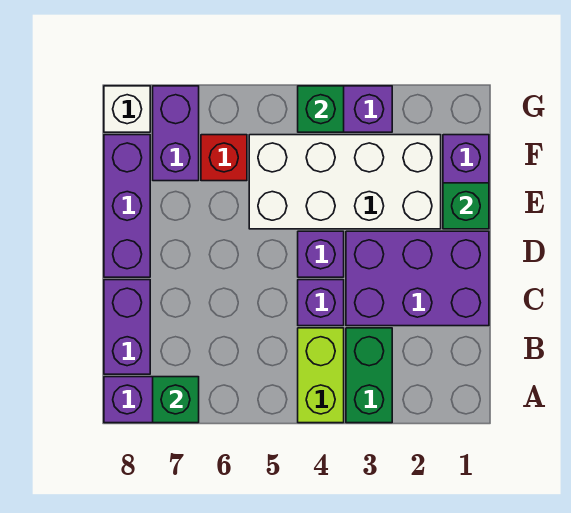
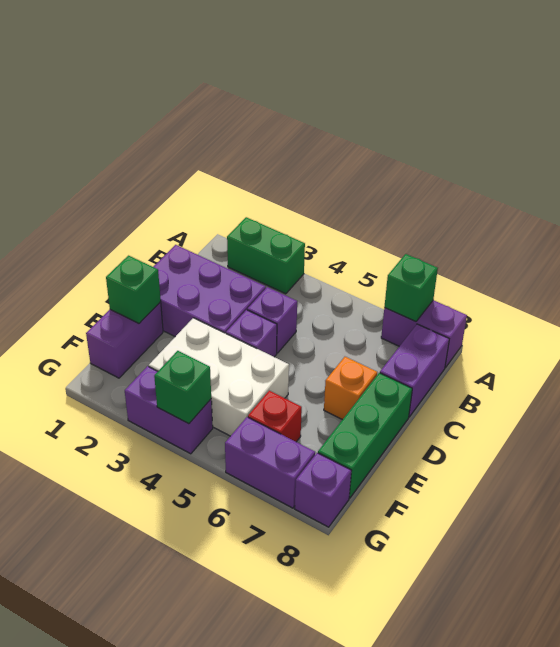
green 1x2 brick [346,328,392,423] -> green 1x2 brick turned to [227,217,305,294]
lime 1x2 brick [298,328,344,423] -> none
none -> orange 1x1 brick [324,357,377,420]
purple 1x3 brick [104,135,150,277] -> green 1x3 brick [318,373,412,498]
white 2x4 brick [249,135,441,229] -> white 2x3 brick [149,318,289,436]
purple 1x2 brick [153,86,199,181] -> purple 1x2 brick turned to [225,417,315,508]
white 1x1 brick [104,86,150,132] -> purple 1x1 brick [295,453,351,527]

